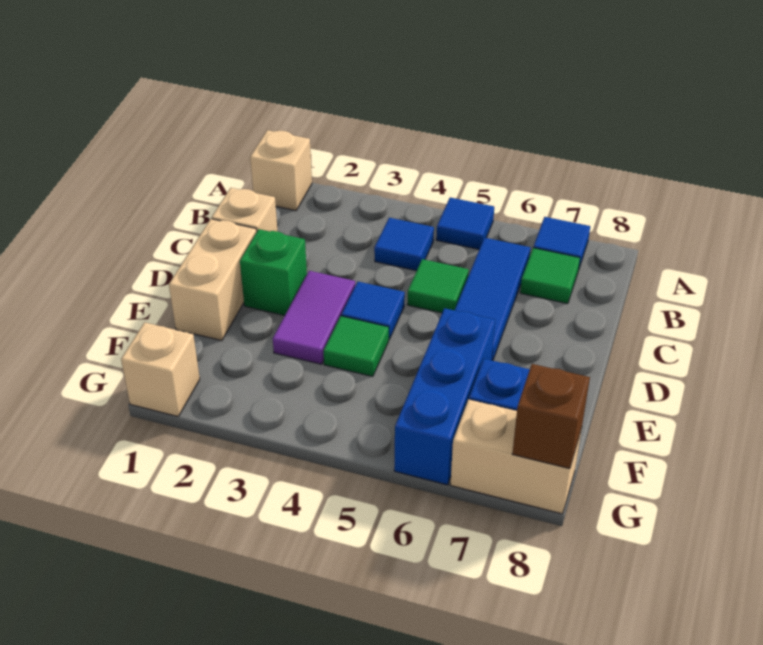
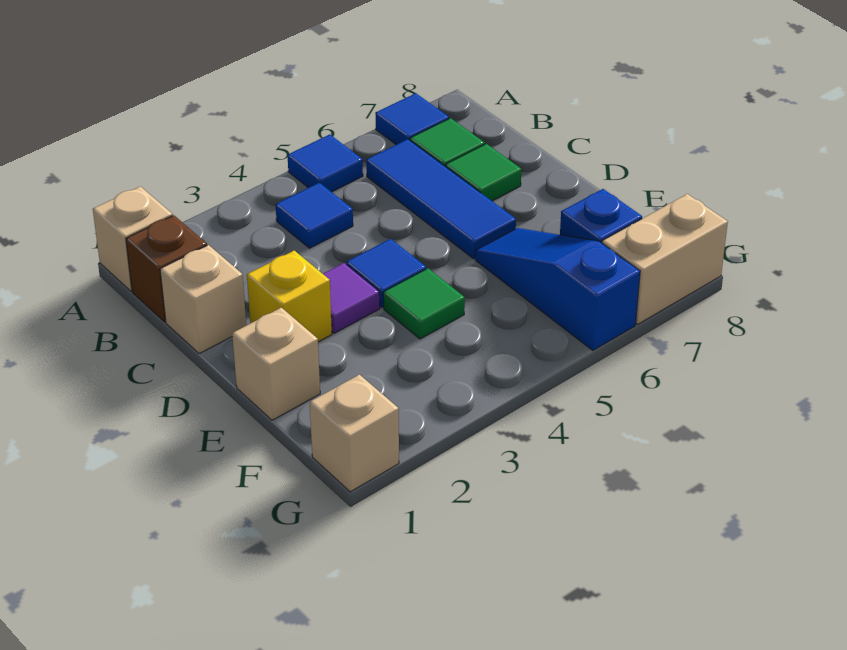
green 1x1 tile [407,259,469,313] -> green 1x1 tile moved to [446,144,521,201]
tan 1x2 brick [169,219,257,341] -> tan 1x1 brick [232,308,320,420]
green 1x1 brick [240,229,307,315] -> yellow 1x1 brick [247,251,332,342]
purple 1x2 tile [273,271,355,364] -> purple 1x1 tile [323,263,380,333]
blue 1x3 brick [394,308,495,485] -> blue 1x3 slope [475,228,640,350]
brown 1x1 brick [512,364,590,469] -> brown 1x1 brick moved to [126,215,207,322]

